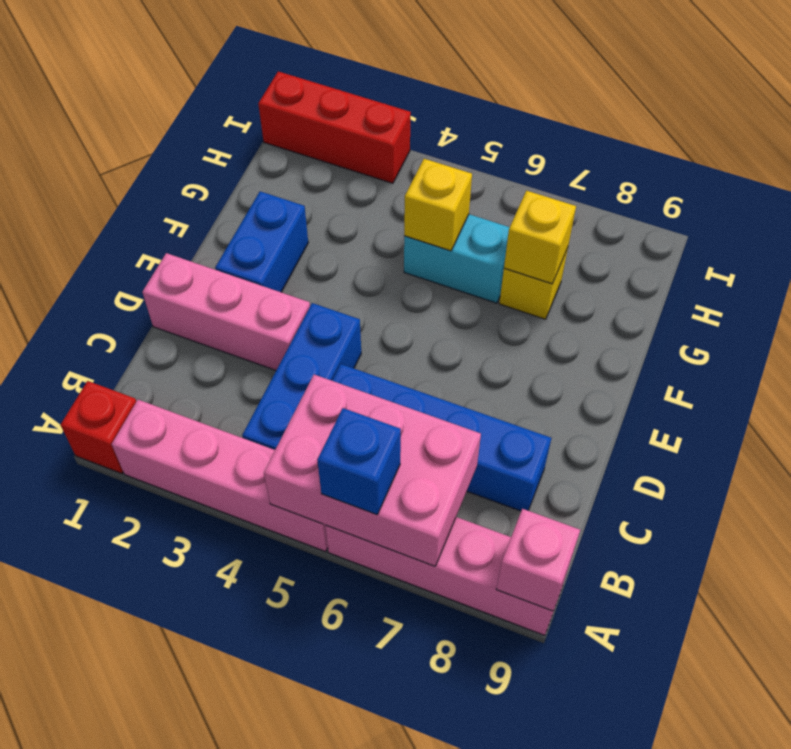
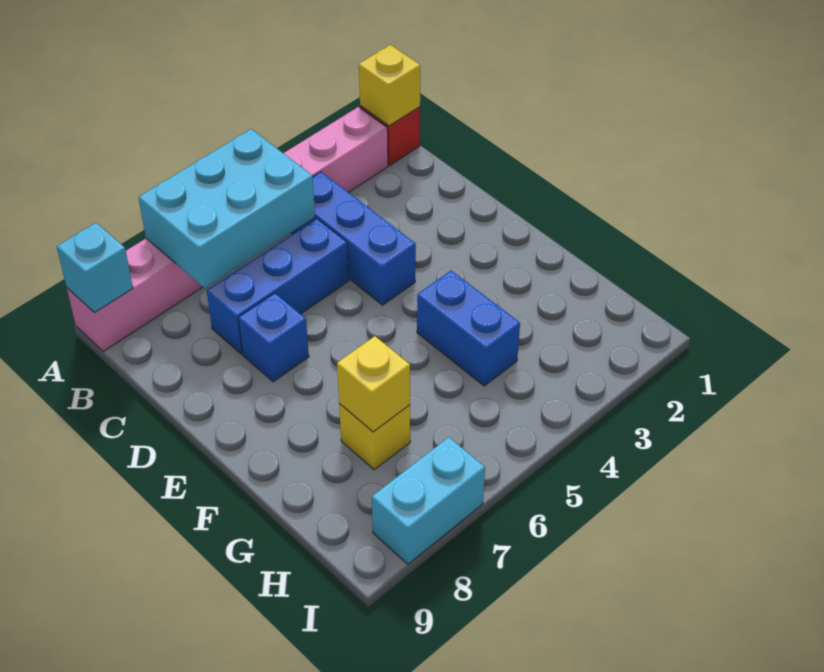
pink 2x3 brick [264,375,481,566] -> cyan 2x3 brick [138,129,315,288]
blue 1x1 brick [317,408,401,515] -> blue 1x1 brick moved to [238,293,309,382]
pink 1x1 brick [497,509,580,611] -> cyan 1x1 brick [57,223,133,313]
blue 1x4 brick [332,364,551,511] -> blue 1x3 brick [207,219,349,354]
pink 1x3 brick [142,253,310,370] -> none
blue 1x2 brick [215,191,308,292] -> blue 1x2 brick moved to [417,271,520,386]
cyan 1x2 brick [404,214,510,303] -> cyan 1x2 brick moved to [372,437,485,564]
yellow 1x1 brick [404,159,472,251] -> yellow 1x1 brick moved to [359,45,420,126]
red 1x3 brick [258,71,411,183] -> none

